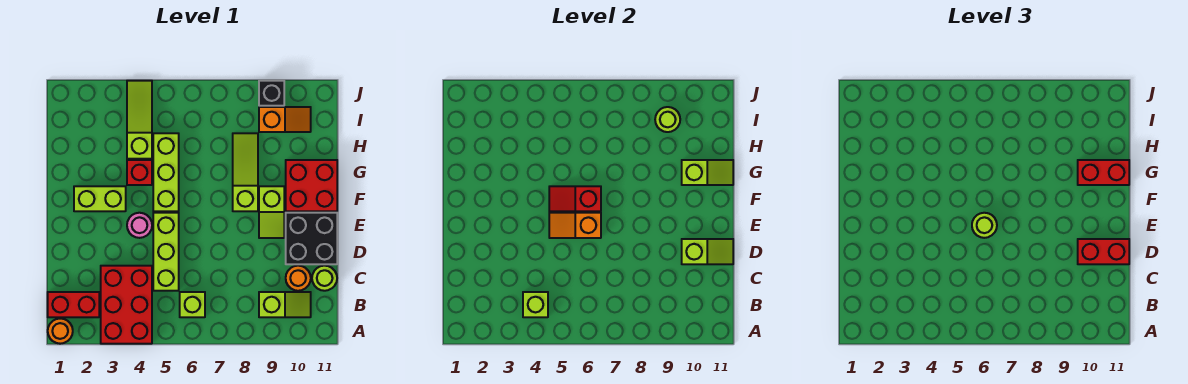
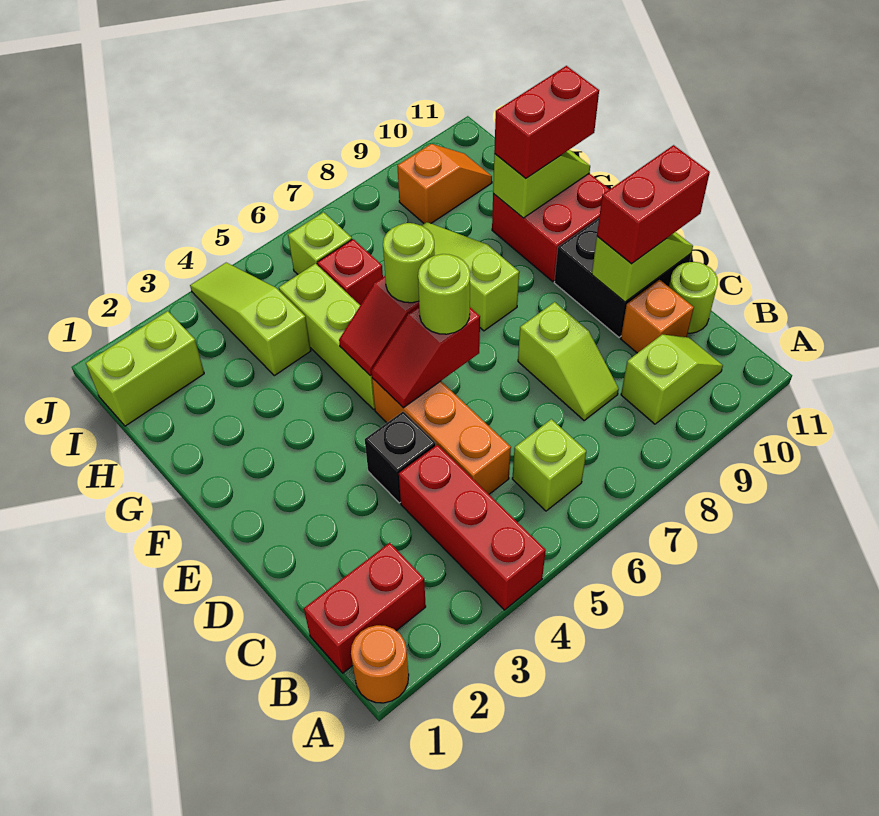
red 2x3 brick [101,266,152,344] -> red 1x3 brick [399,445,546,610]
lime 1x1 brick [523,292,548,317] -> lime 1x1 brick moved to [288,212,352,274]
lime 1x3 brick [153,213,179,291] -> orange 1x3 brick [372,378,511,494]
orange 1x1 round brick [286,266,311,291] -> orange 1x1 brick [621,280,694,353]
pink 1x1 round brick [127,213,152,238] -> none
orange 1x2 slope [549,213,601,238] -> red 1x2 slope [371,306,480,408]
lime 1x2 slope [259,186,284,238] -> lime 1x2 slope moved to [518,302,619,421]
lime 1x2 brick [74,186,126,211] -> lime 1x2 brick moved to [86,311,204,426]
red 1x1 brick [127,160,152,185] -> red 1x1 brick moved to [317,239,383,305]
lime 1x1 round brick [655,107,680,132] -> lime 1x1 round brick moved to [383,223,435,303]
black 1x1 brick [259,81,284,106] -> black 1x1 brick moved to [365,412,436,503]

